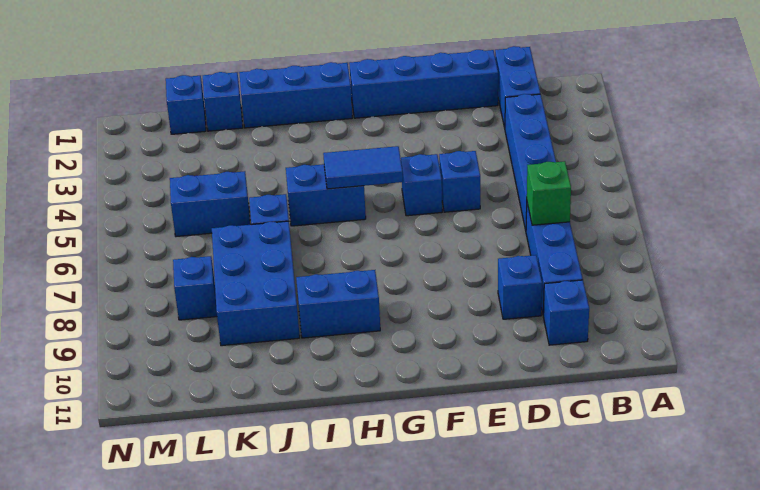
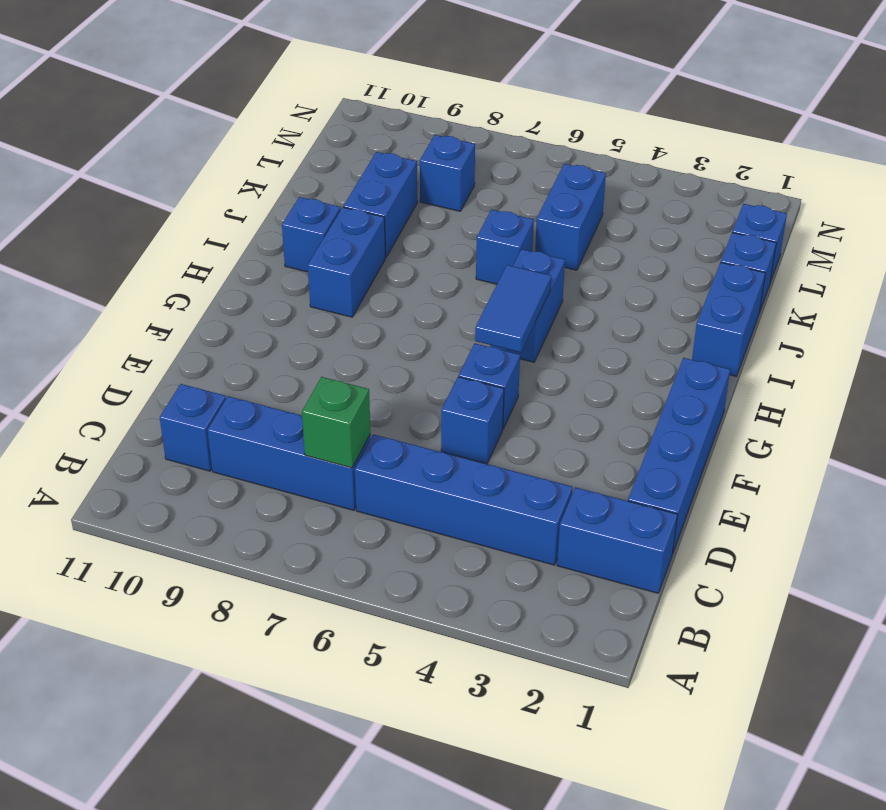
blue 1x1 brick [498,255,542,319] -> blue 1x1 brick moved to [282,197,341,272]
blue 1x3 brick [239,62,352,128] -> blue 1x2 brick [692,262,765,376]
blue 2x3 brick [212,221,300,346] -> blue 1x2 brick [343,152,417,258]

